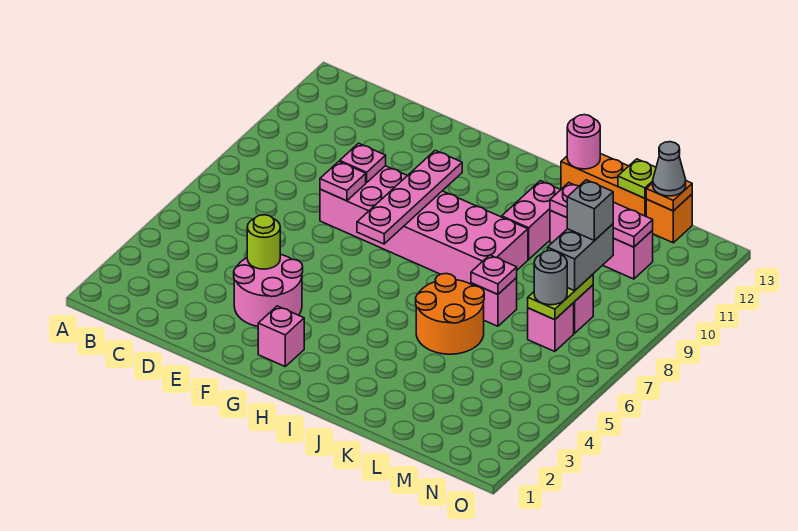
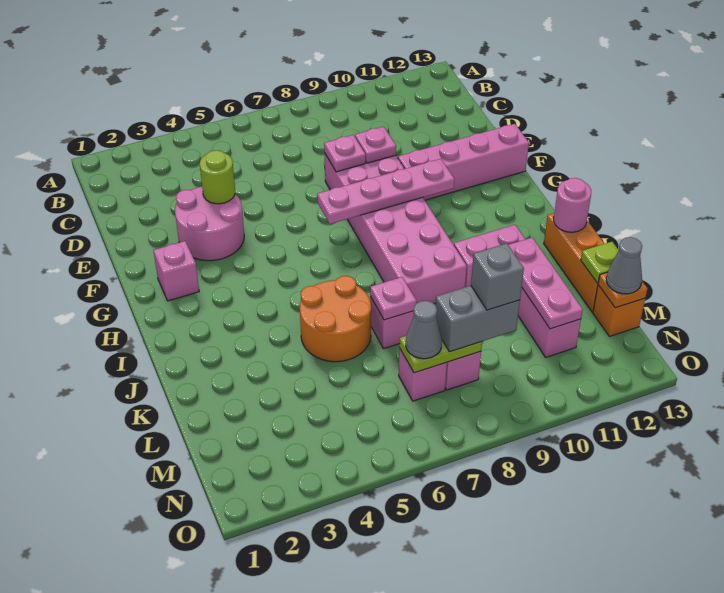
none -> pink 1x4 brick [398,124,529,200]
grey 1x1 round brick [534,250,567,305] -> grey 1x1 cone [406,301,442,359]

